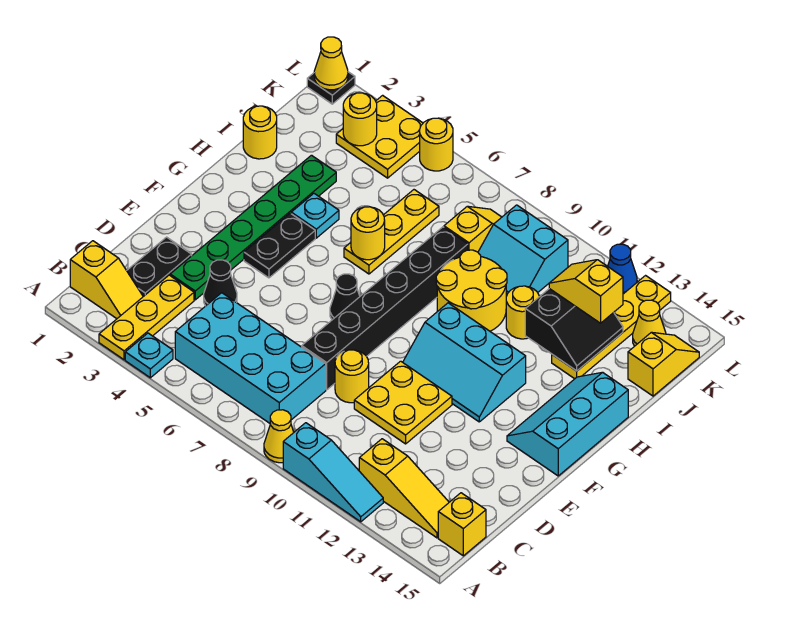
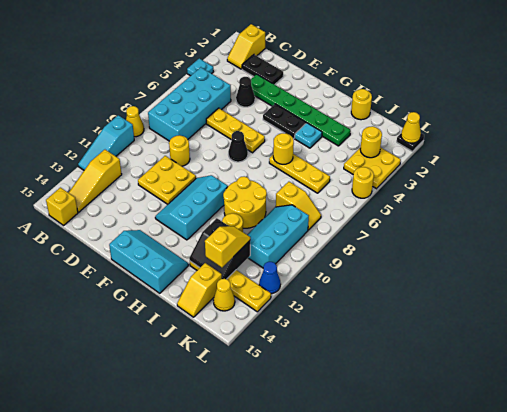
yellow 1x3 plate [99,275,194,360] -> yellow 1x3 plate moved to [206,108,265,153]
black 1x6 brick [302,227,468,390] -> none
cyan 2x2 slope [478,205,568,296] -> cyan 2x3 slope [247,205,309,268]
yellow 1x2 slope [628,332,699,396] -> yellow 1x2 slope turned to [177,263,222,317]

